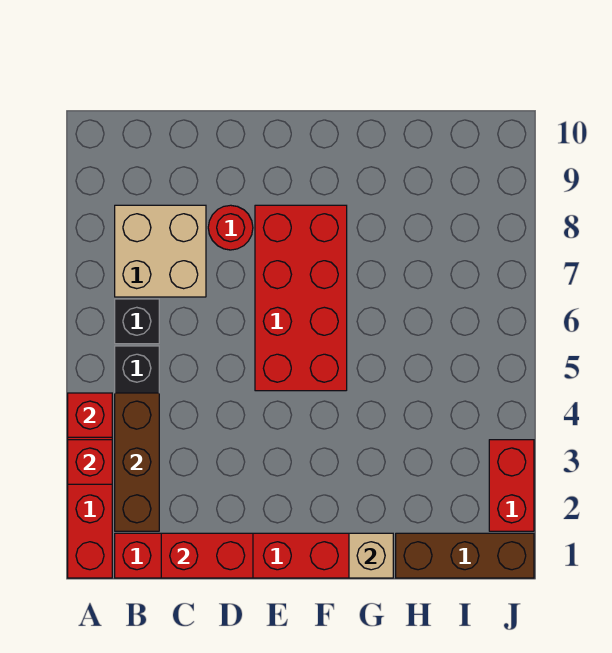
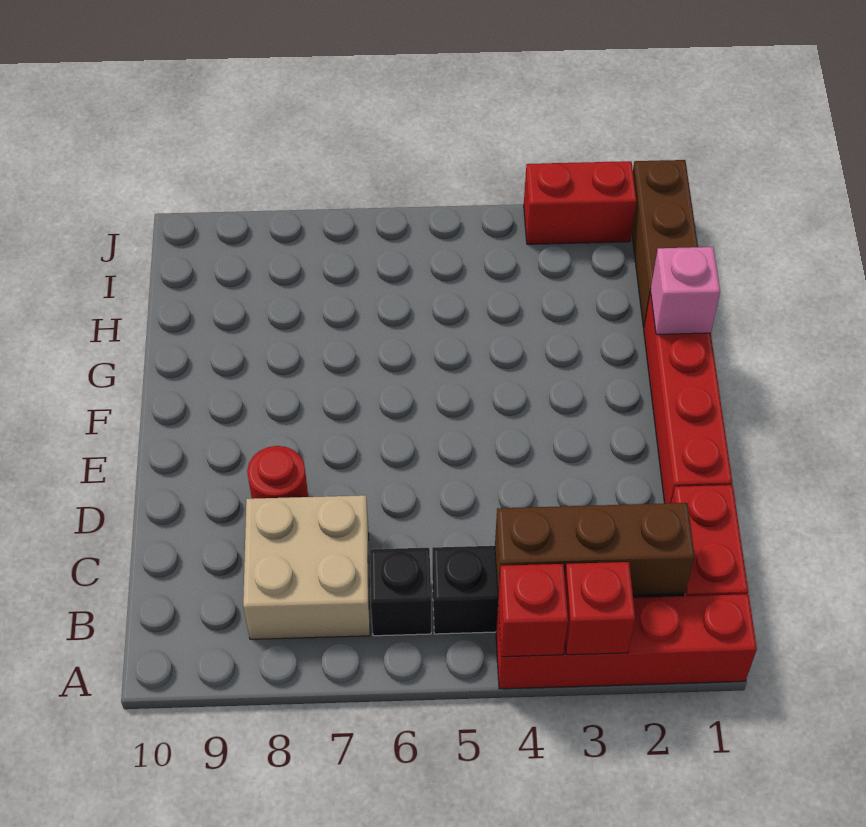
red 1x2 brick [161,533,253,578] -> none
red 2x4 brick [255,205,347,391] -> none
tan 1x1 brick [349,533,393,578] -> pink 1x1 brick [650,247,720,334]

